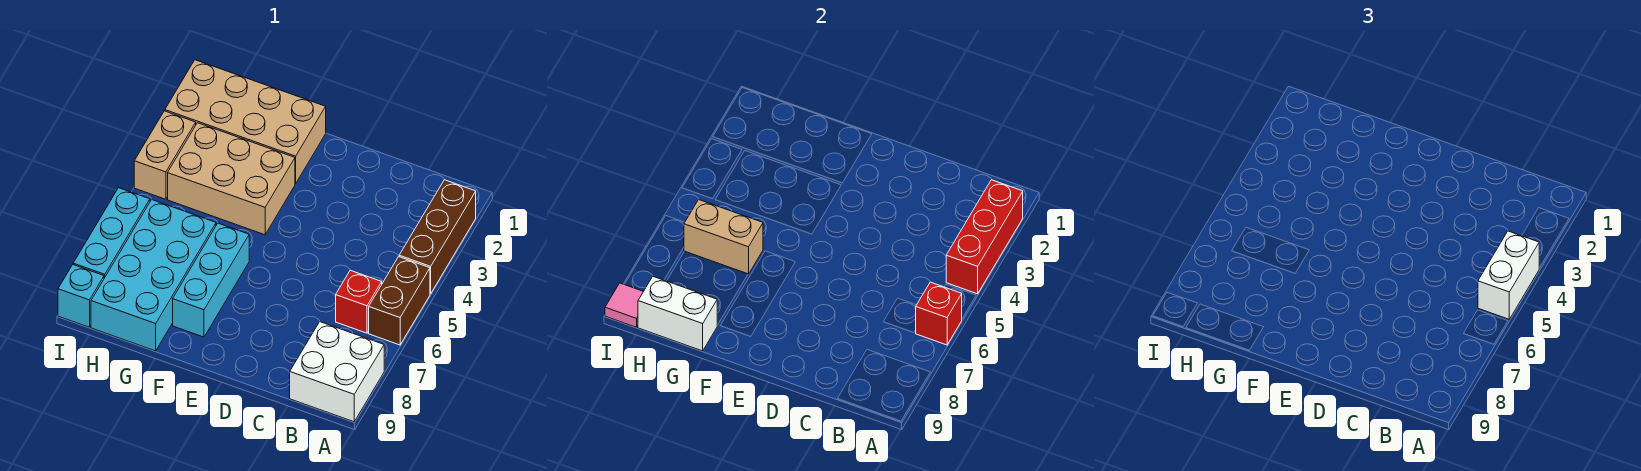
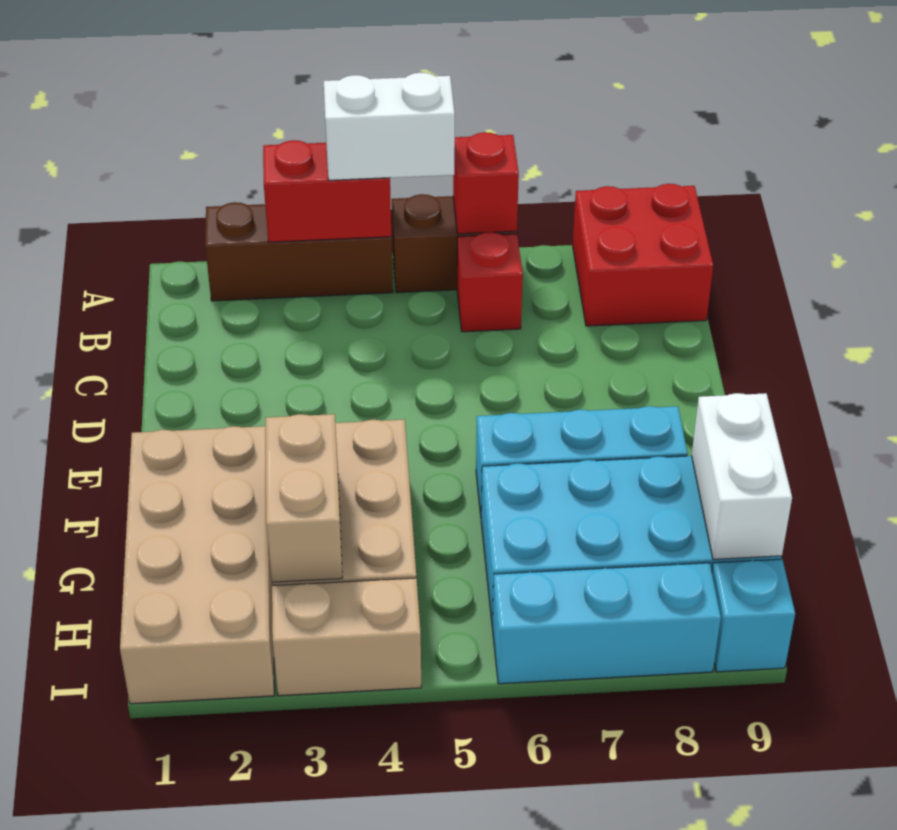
red 1x3 brick [946,180,1023,294] -> red 1x2 brick [263,140,391,242]
white 2x2 brick [290,322,384,422] -> red 2x2 brick [573,184,713,326]
tan 1x2 brick [684,200,763,274] -> tan 1x2 brick moved to [266,414,342,582]
pink 1x1 tile [605,283,643,327] -> none

